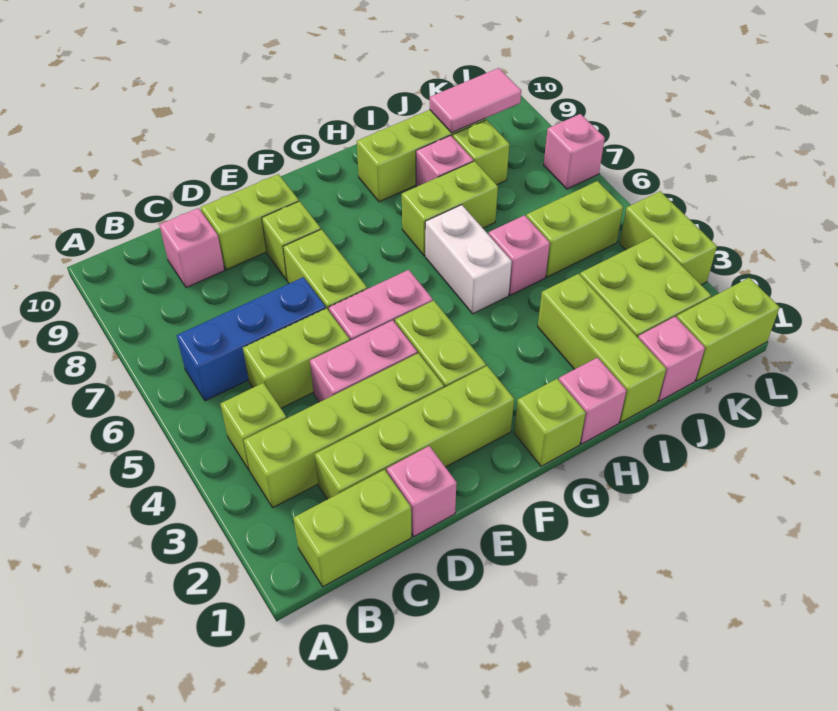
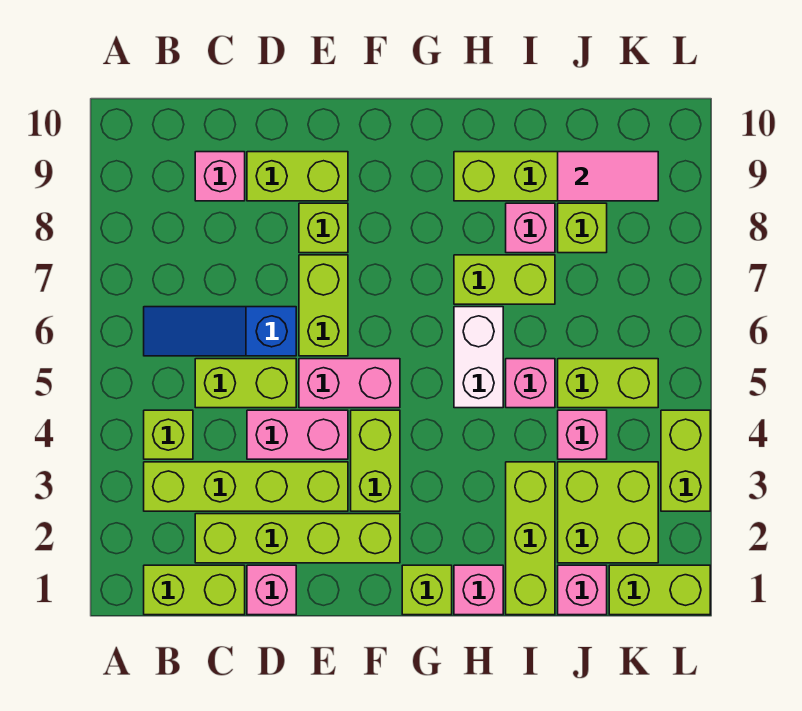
blue 1x3 brick [177,277,326,401] -> blue 1x3 slope [144,307,296,356]
pink 1x1 brick [544,114,605,189] -> pink 1x1 brick moved to [558,410,607,459]

